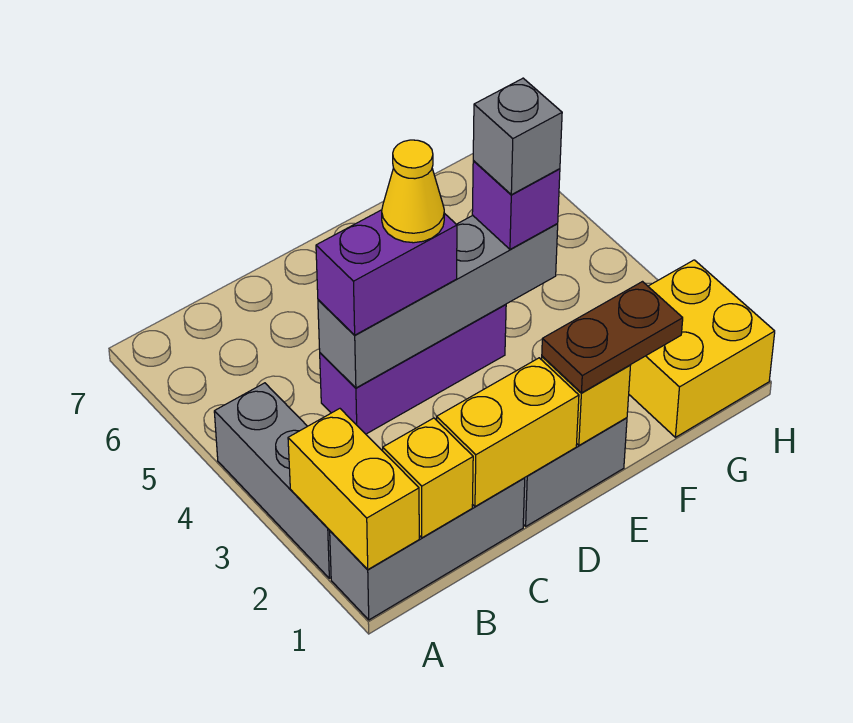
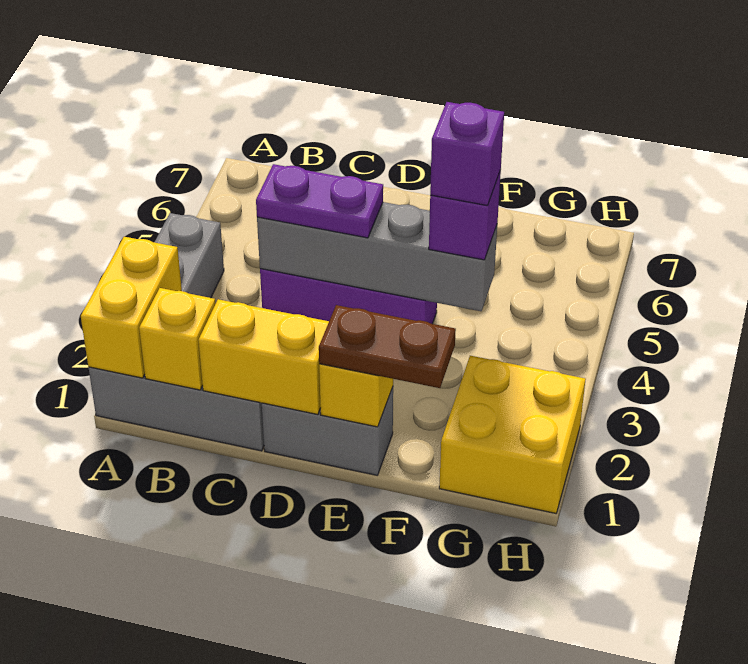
purple 1x2 brick [316,210,457,335] -> purple 1x2 plate [256,164,383,238]
yellow 1x1 cone [382,140,444,243] -> none
grey 1x1 brick [473,78,562,195] -> purple 1x1 brick [430,102,504,206]

